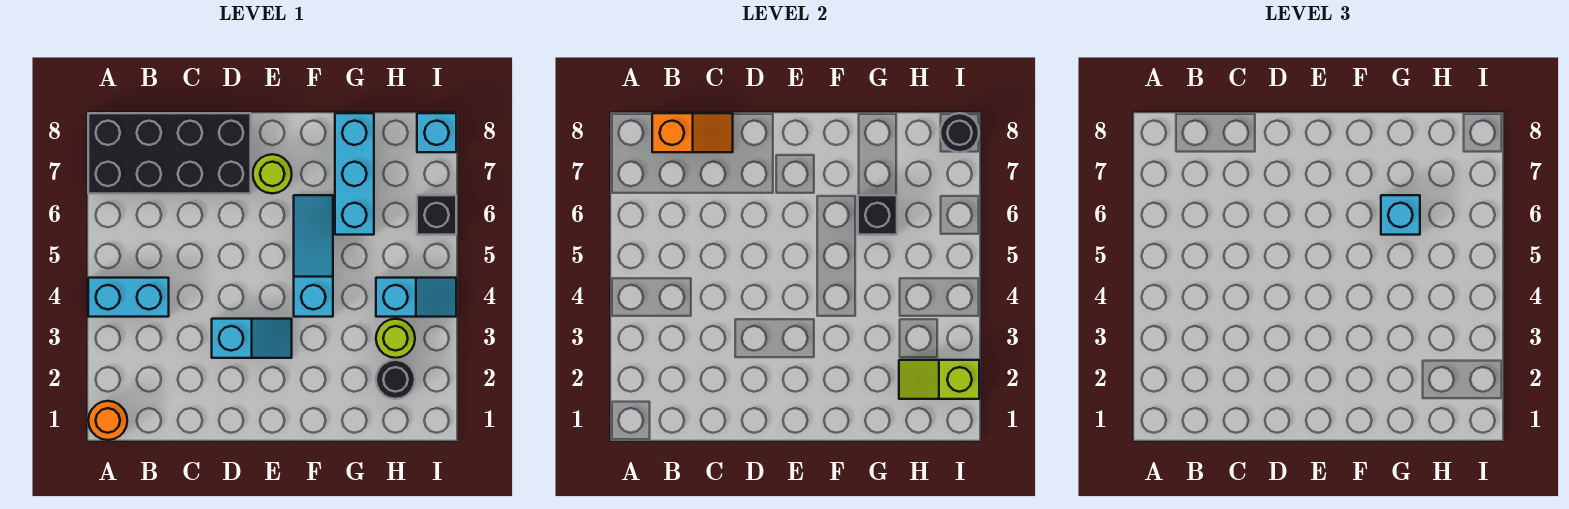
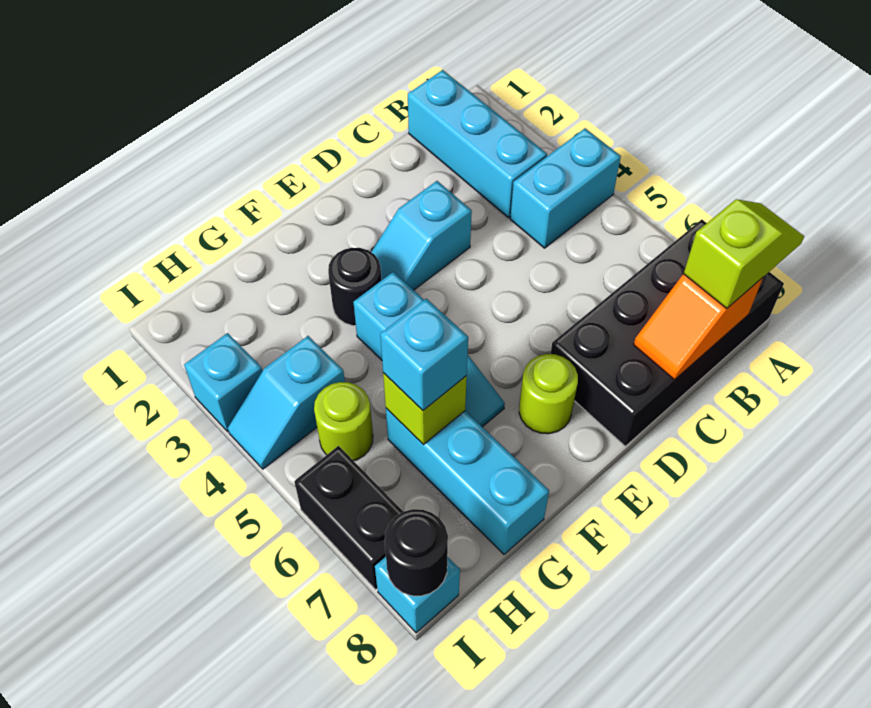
orange 1x1 round brick [88,401,127,440] -> none
none -> cyan 1x3 brick [408,70,547,218]
black 1x1 brick [858,195,897,235] -> lime 1x1 brick [383,373,467,445]
black 1x1 round brick [376,360,415,399] -> black 1x1 round brick moved to [328,248,382,326]
lime 1x2 slope [899,360,979,399] -> lime 1x2 slope moved to [684,199,804,309]
lime 1x1 round brick [376,319,415,358] -> lime 1x1 round brick moved to [314,382,373,461]
none -> cyan 1x1 brick [184,333,262,432]
black 1x1 brick [417,195,456,235] -> black 1x2 brick [294,446,403,590]

